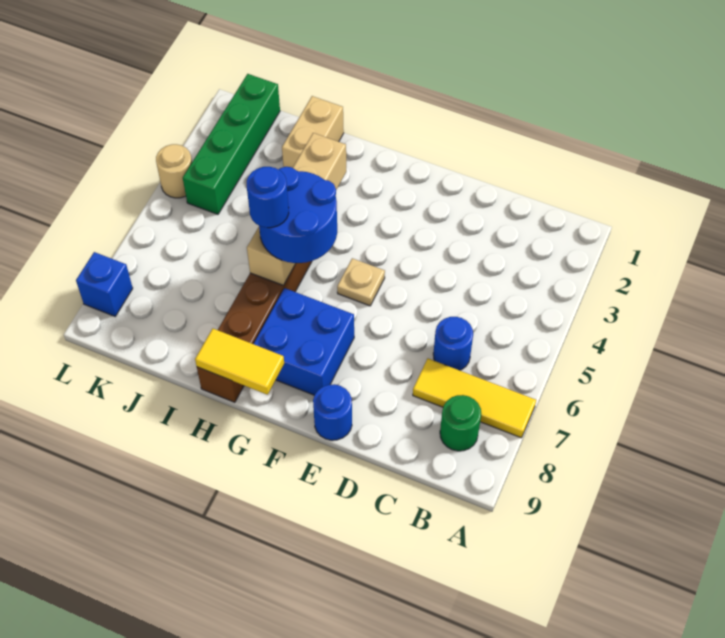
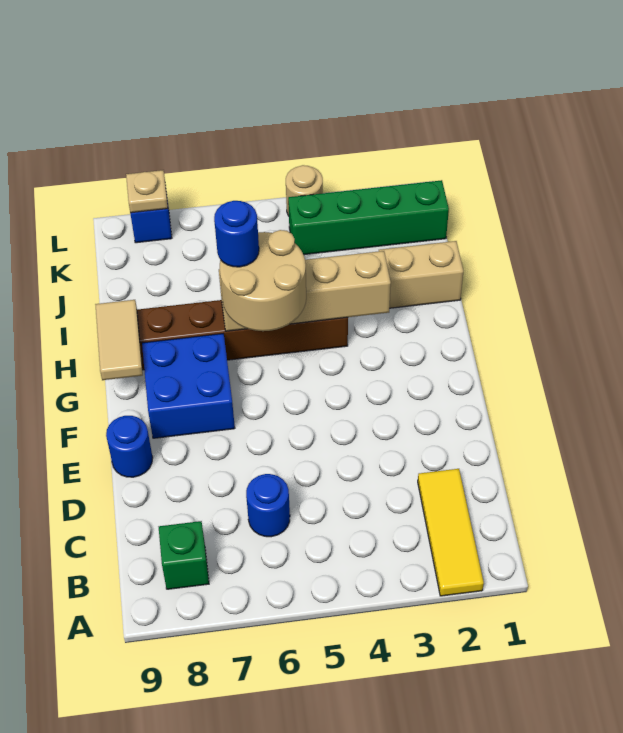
yellow 1x3 tile [413,359,536,438] -> yellow 1x3 tile moved to [418,469,484,596]
green 1x1 round brick [440,395,481,451] -> green 1x1 brick [159,521,209,589]
tan 1x1 plate [337,258,385,306] -> tan 1x1 plate moved to [126,170,168,213]
blue 2x2 round brick [259,167,337,263] -> tan 2x2 round brick [220,230,306,331]
yellow 1x2 tile [195,329,284,395] -> tan 1x2 tile [95,300,143,380]

